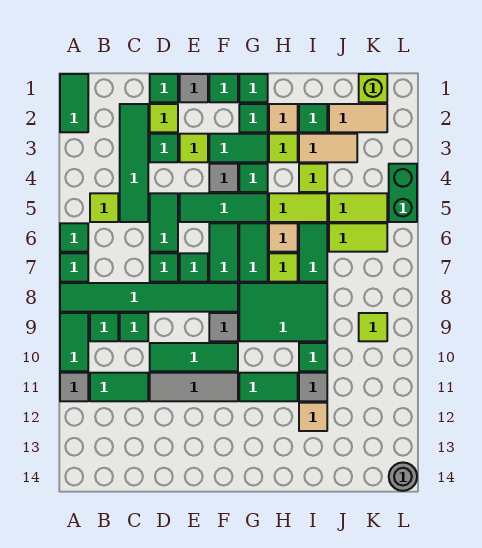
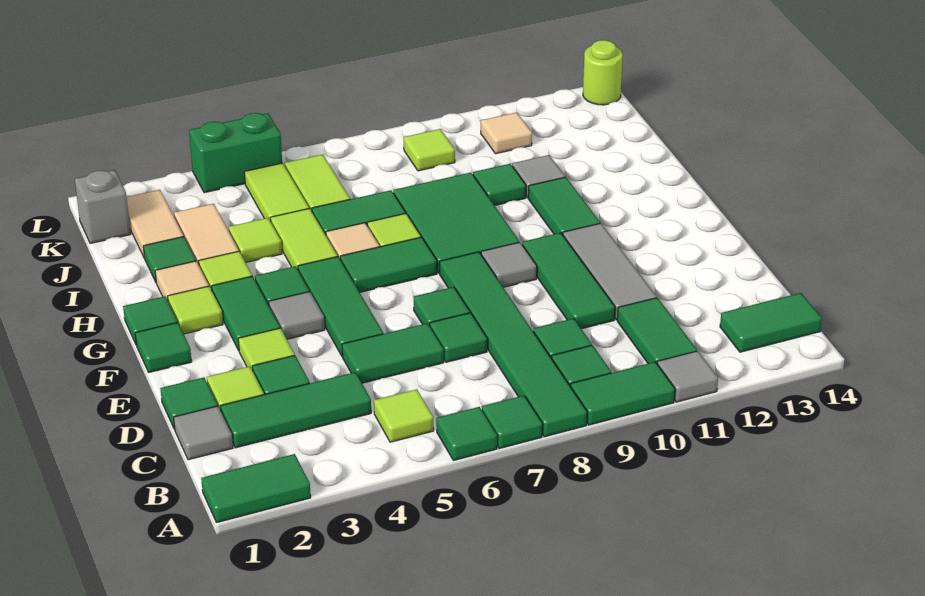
green 1x4 tile [120,104,148,222] -> green 1x3 tile [221,372,371,448]
grey 1x1 tile [180,74,208,102] -> grey 1x1 tile moved to [174,406,233,460]
green 1x2 tile [209,223,238,282] -> green 1x2 tile moved to [720,293,822,352]
green 1x1 tile [239,104,268,132] -> lime 1x1 tile [168,286,223,334]
tan 1x1 tile [299,403,327,431] -> tan 1x1 tile moved to [481,112,532,154]
lime 1x1 brick [359,74,387,102] -> grey 1x1 brick [75,170,130,244]
grey 1x1 round brick [389,463,417,491] -> lime 1x1 round brick [583,40,623,105]

